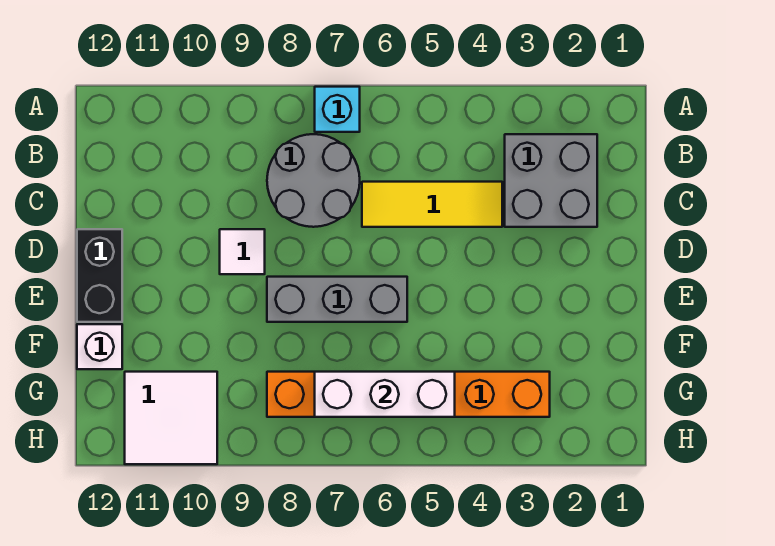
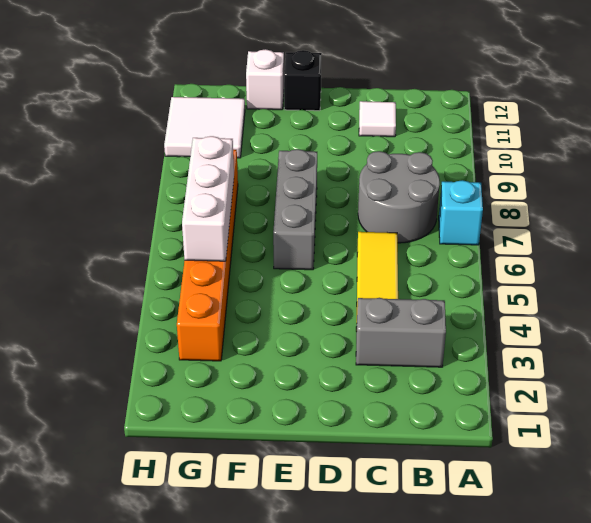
grey 2x2 brick [505,134,597,227] -> grey 1x2 brick [356,298,446,367]
white 1x1 tile [220,229,265,274] -> white 1x1 tile moved to [359,101,396,137]
black 1x2 brick [77,229,122,322] -> black 1x1 brick [284,50,322,111]

